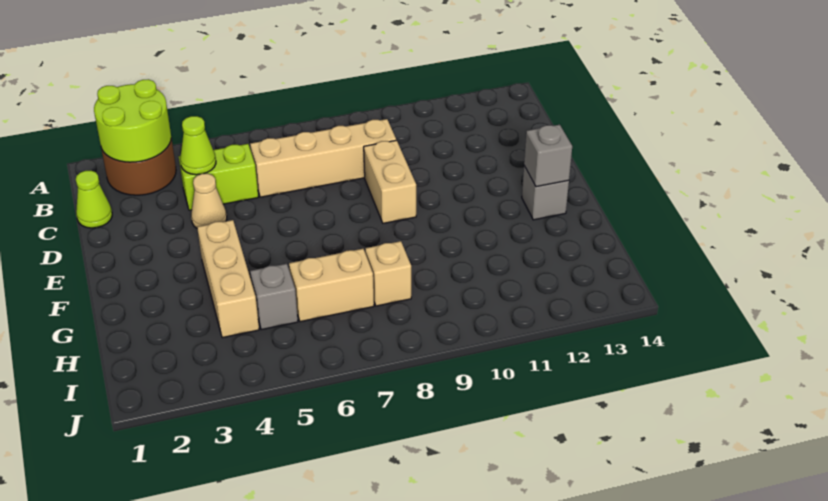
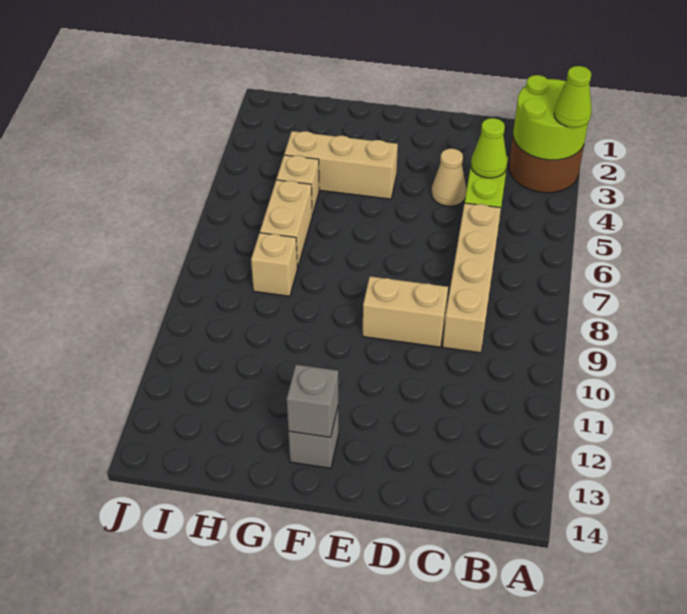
lime 1x1 cone [76,171,112,228] -> lime 1x1 cone moved to [554,66,592,127]
grey 1x1 brick [250,264,298,330] -> tan 1x1 brick [276,155,319,215]

